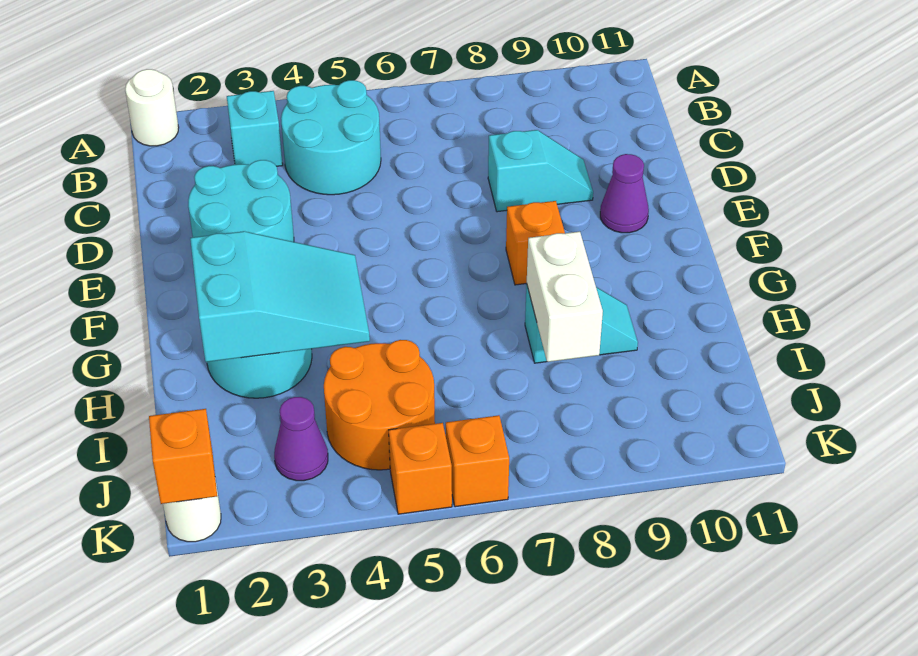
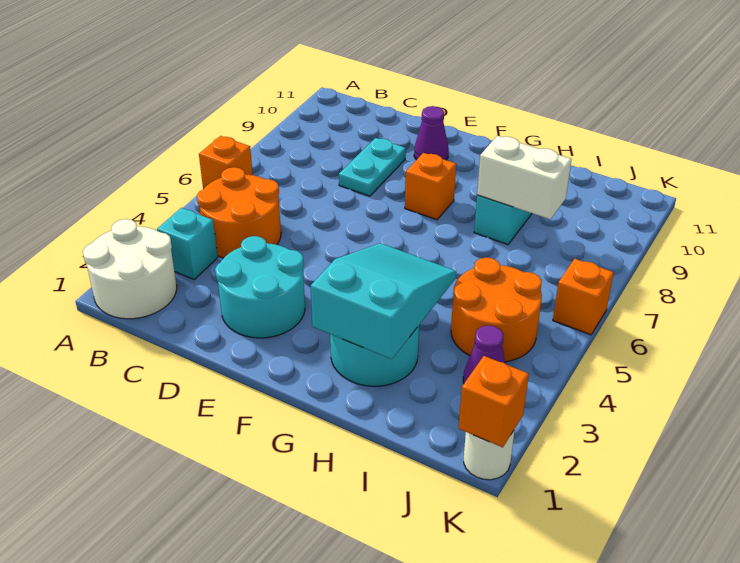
white 1x1 round brick [125,69,179,146] -> white 2x2 round brick [83,219,177,319]
cyan 2x2 round brick [281,80,381,195] -> orange 2x2 round brick [197,167,281,258]
cyan 1x2 slope [488,130,593,212] -> cyan 1x2 plate [339,138,406,196]
orange 1x1 brick [389,423,452,514] -> orange 1x1 brick moved to [199,136,253,189]

